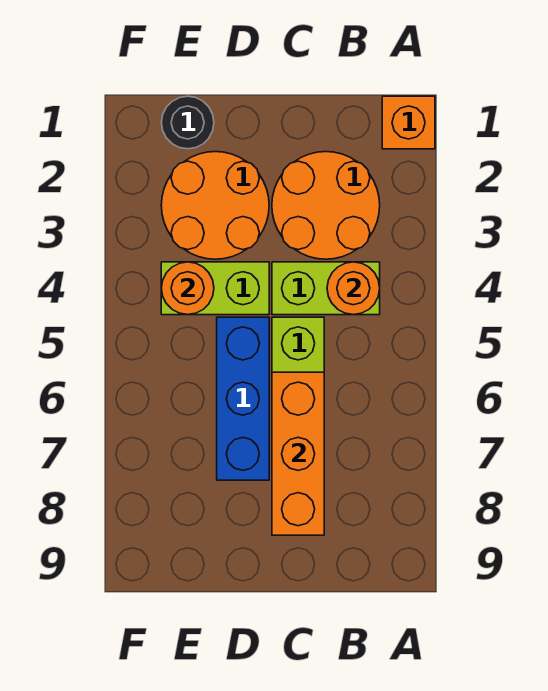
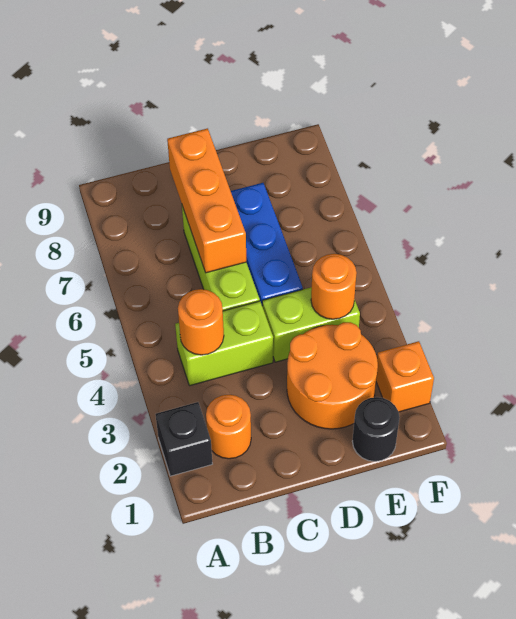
orange 1x1 brick [382,96,435,149] -> orange 1x1 brick moved to [376,341,434,412]
none -> black 1x1 brick [156,402,212,476]
orange 2x2 round brick [272,152,380,259] -> orange 1x1 round brick [206,395,251,459]

